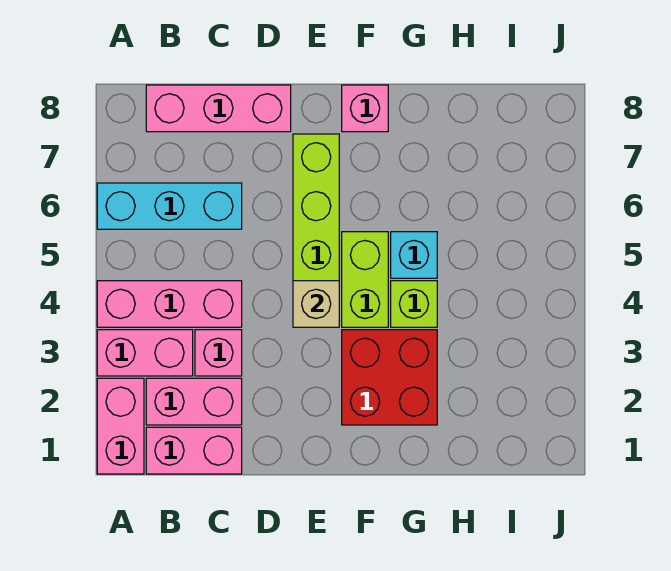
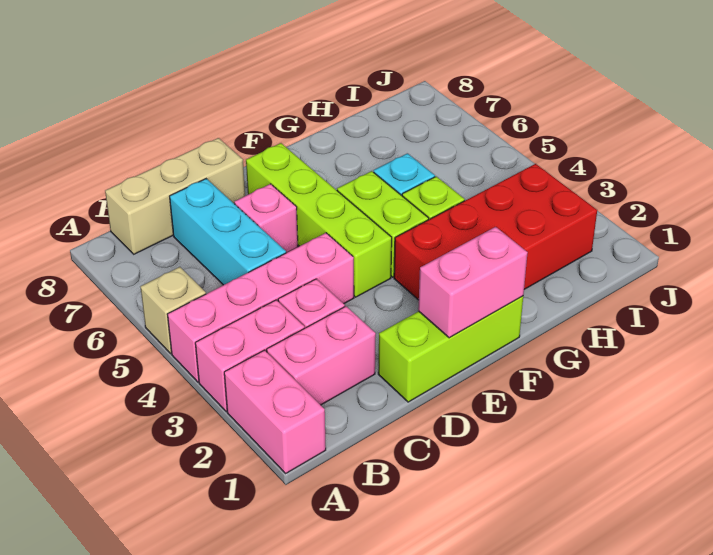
pink 1x3 brick [97,281,242,327] -> pink 1x4 brick [167,233,354,382]
cyan 1x3 brick [97,183,242,229] -> cyan 1x3 brick turned to [170,179,286,285]
pink 1x2 brick [146,427,242,474] -> pink 1x2 brick moved to [418,227,528,338]
pink 1x3 brick [146,85,291,132] -> tan 1x3 brick [105,138,245,254]
none -> lime 1x3 brick [378,296,523,402]
tan 1x1 brick [293,281,339,327] -> tan 1x1 brick moved to [141,267,206,353]
red 2x2 brick [342,330,437,425] -> red 2x4 brick [394,164,597,300]
pink 1x1 brick [342,85,388,132] -> pink 1x1 brick moved to [234,184,298,253]

